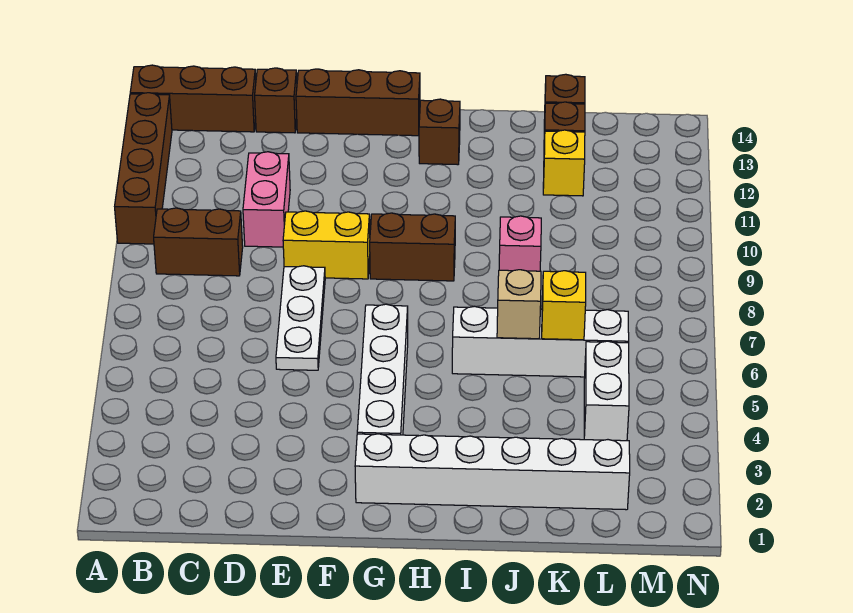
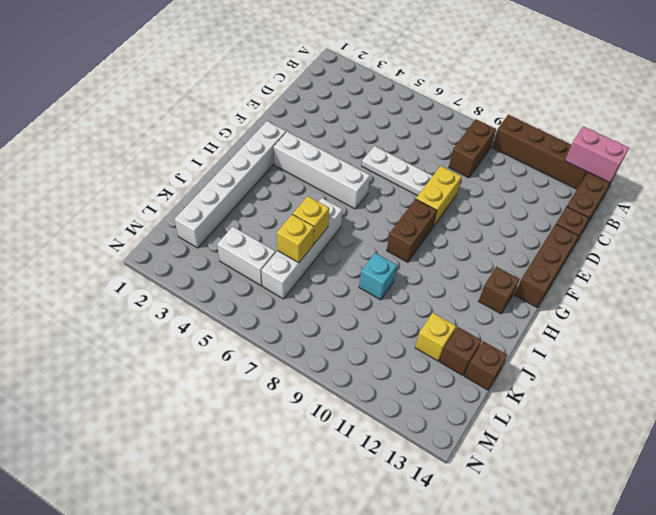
pink 1x2 brick [243,152,290,247] -> pink 1x2 brick moved to [565,126,629,183]
tan 1x1 brick [497,270,541,339] -> yellow 1x1 brick [293,196,329,244]
pink 1x1 brick [499,216,541,271] -> cyan 1x1 brick [359,253,397,300]

